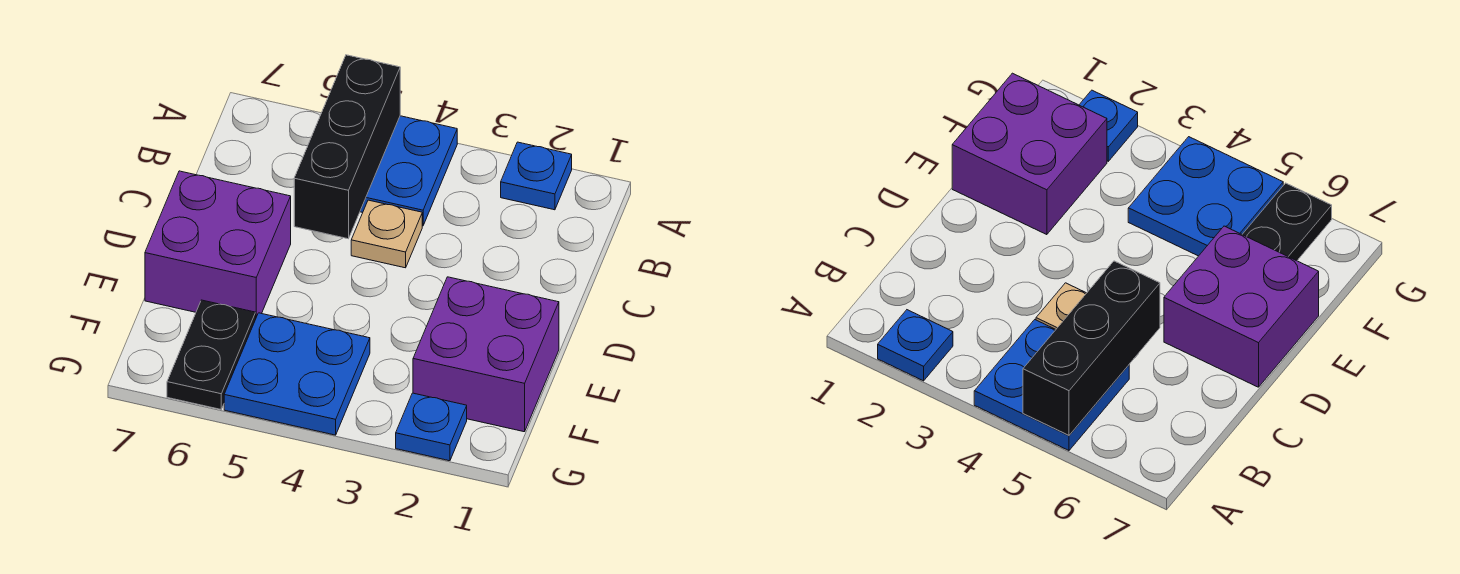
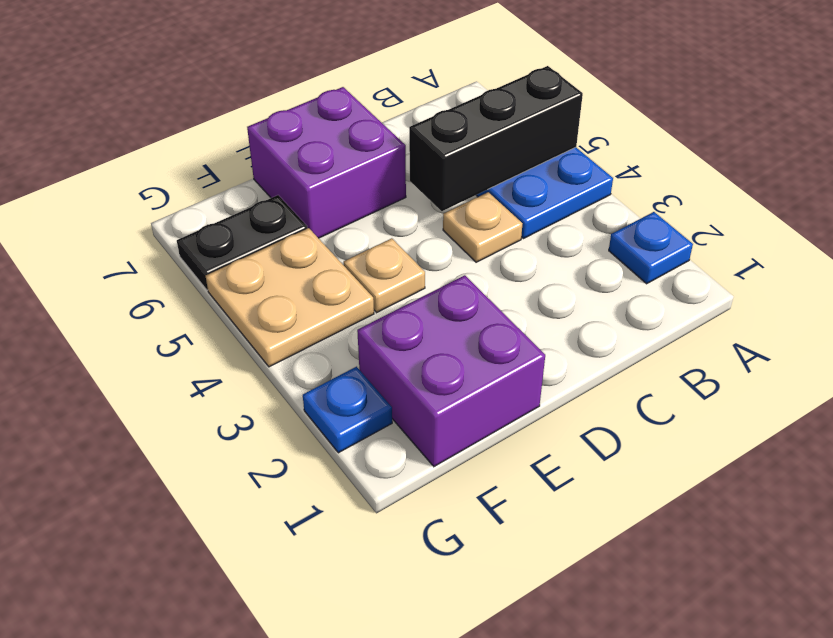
none -> tan 1x1 plate [344,238,425,313]
blue 2x2 plate [224,313,370,435] -> tan 2x2 plate [206,228,374,367]

